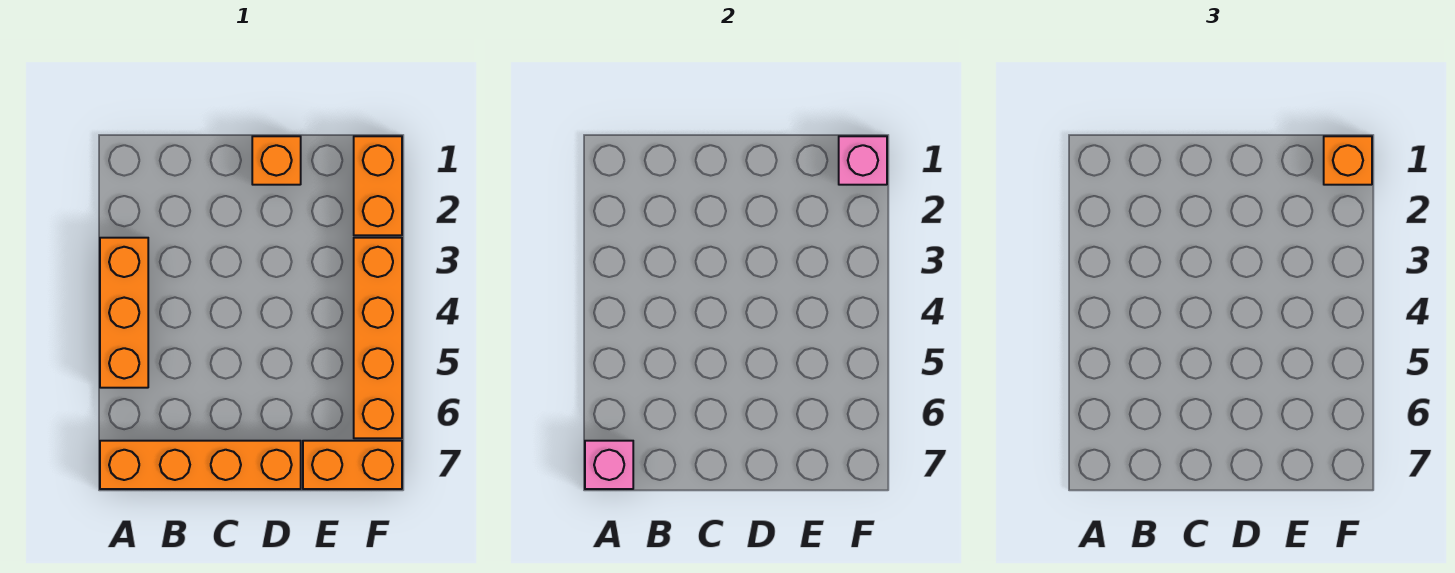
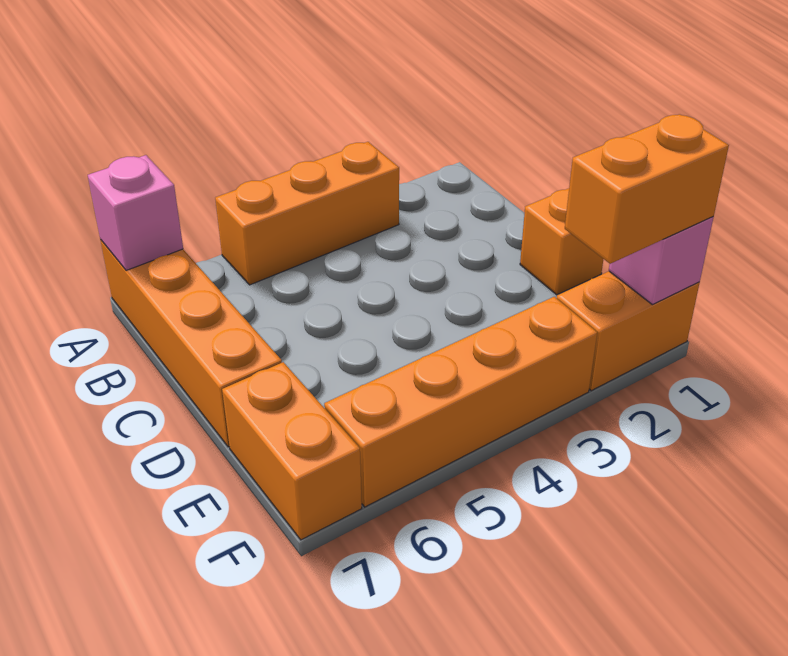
orange 1x1 brick [1324,136,1372,185] -> orange 1x2 brick [565,114,729,264]

